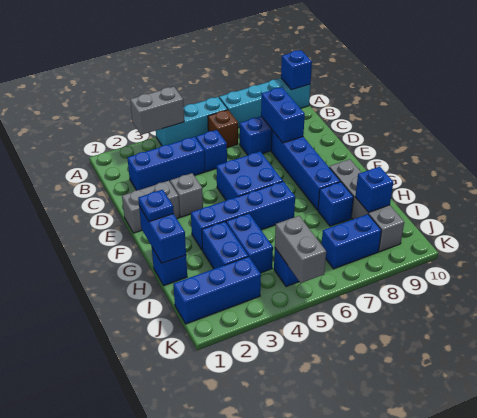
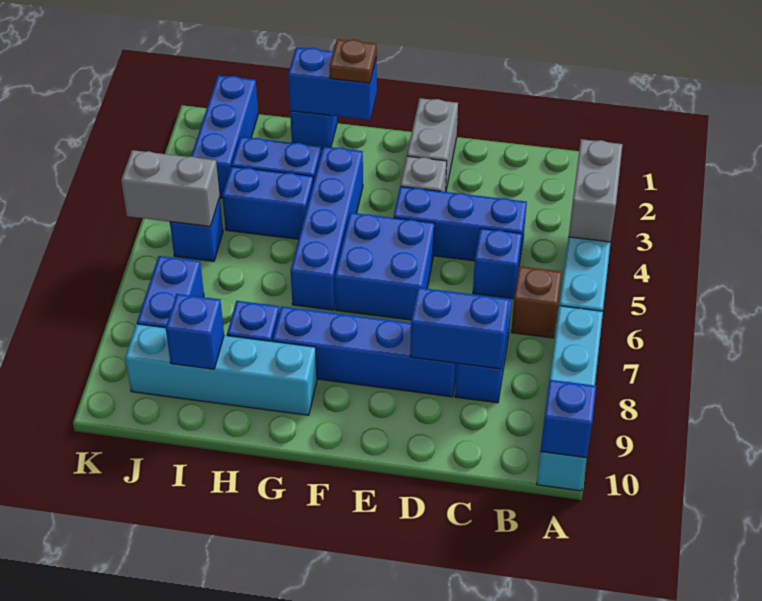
blue 1x3 brick [127,137,205,190] -> blue 1x3 brick turned to [394,187,527,264]
blue 1x1 plate [138,190,174,222] -> brown 1x1 plate [330,39,377,83]
grey 1x4 brick [329,159,404,252] -> cyan 1x4 brick [125,324,317,415]

